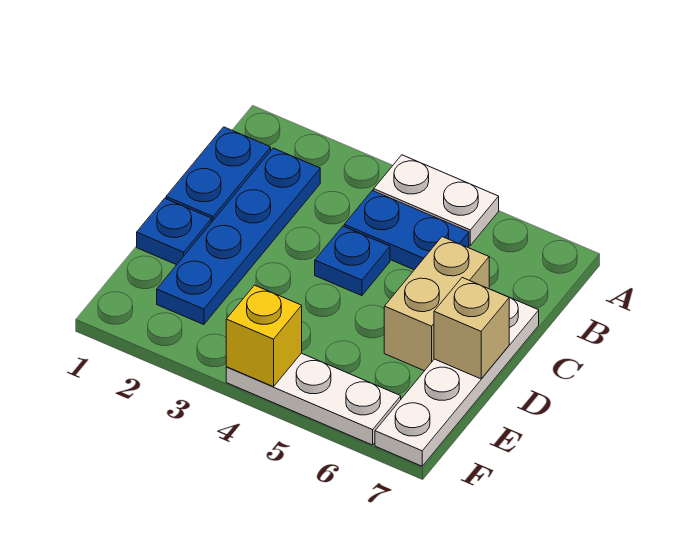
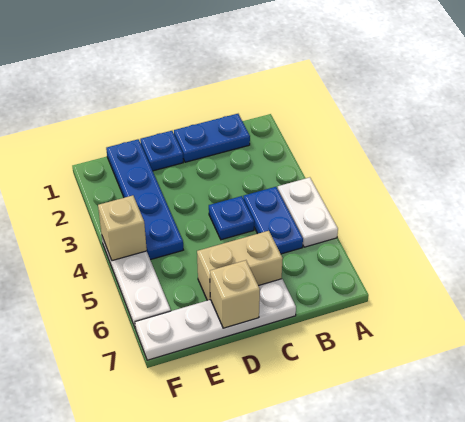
blue 1x4 plate [157,148,320,325] -> blue 1x4 plate turned to [106,139,183,260]
yellow 1x1 brick [226,285,302,387] -> tan 1x1 brick [98,195,147,261]

